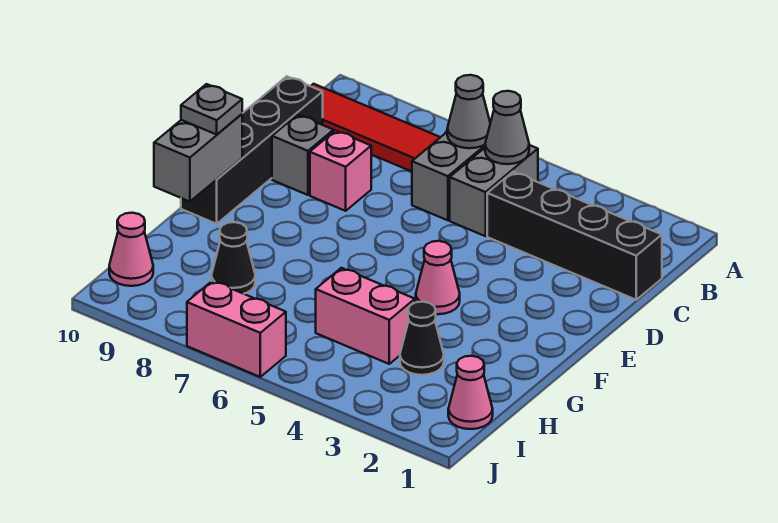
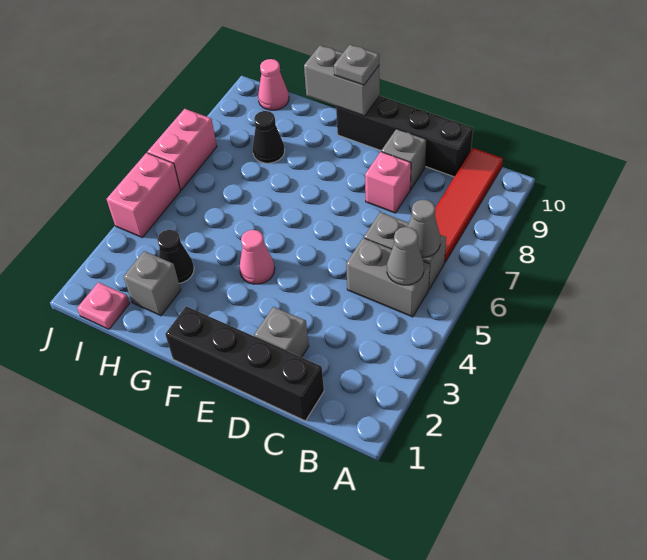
black 1x4 brick [487,172,662,300] -> black 1x4 brick turned to [165,306,324,421]
none -> grey 1x1 brick [254,307,309,357]
none -> grey 1x1 brick [124,251,181,316]
pink 1x2 brick [316,268,415,364] -> pink 1x2 brick moved to [107,153,180,237]
pink 1x1 cone [448,356,493,429] -> pink 1x1 plate [77,282,130,329]

